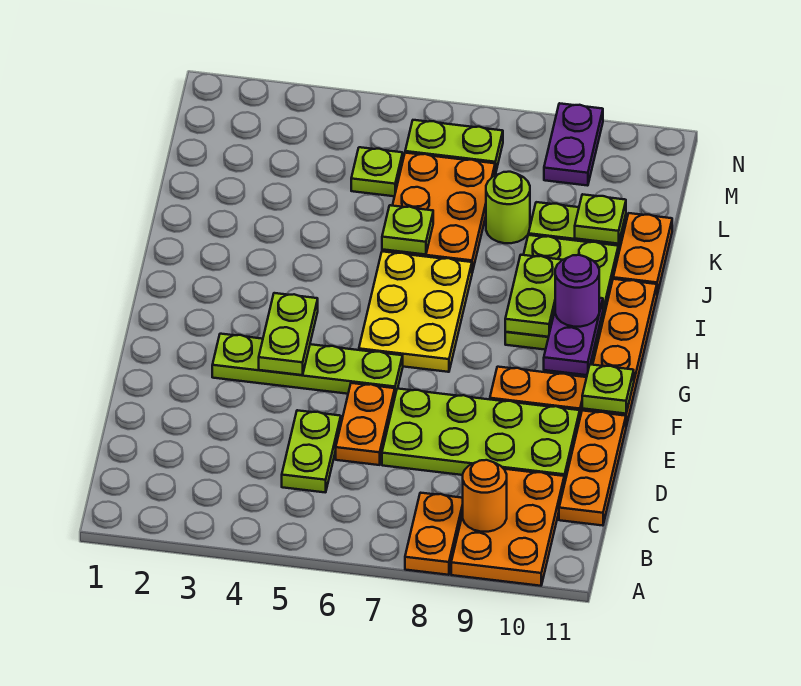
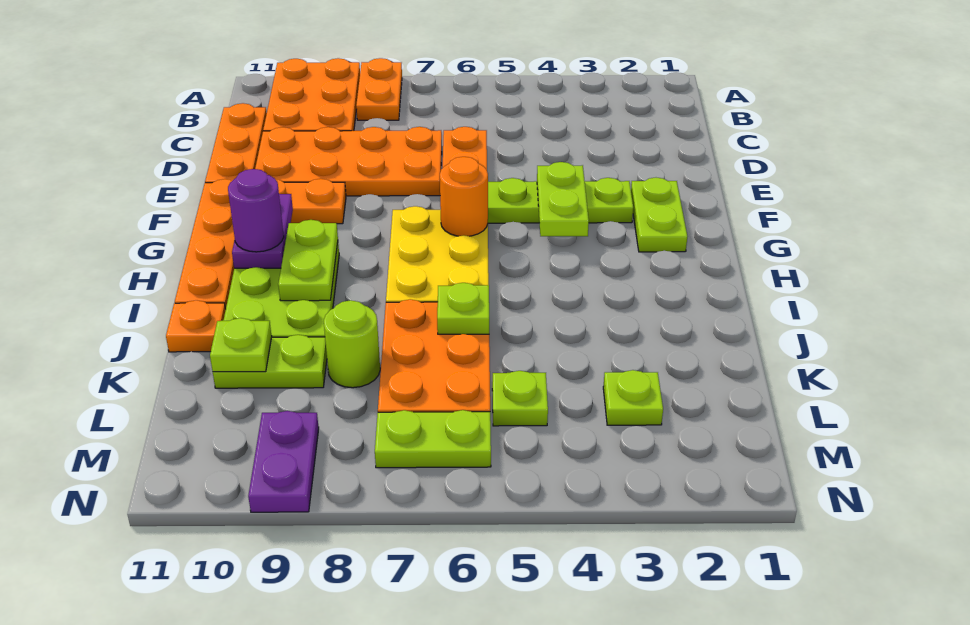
orange 1x1 round brick [463,460,507,532] -> orange 1x1 round brick moved to [440,157,488,236]
lime 1x2 plate [282,410,341,493] -> lime 1x2 plate moved to [631,178,687,252]
lime 2x4 plate [382,388,580,484] -> orange 2x4 plate [255,127,442,196]
lime 1x1 plate [582,364,634,414] -> lime 1x1 plate moved to [603,370,663,425]
orange 1x2 plate [613,213,672,294] -> orange 1x1 plate [166,300,226,352]

